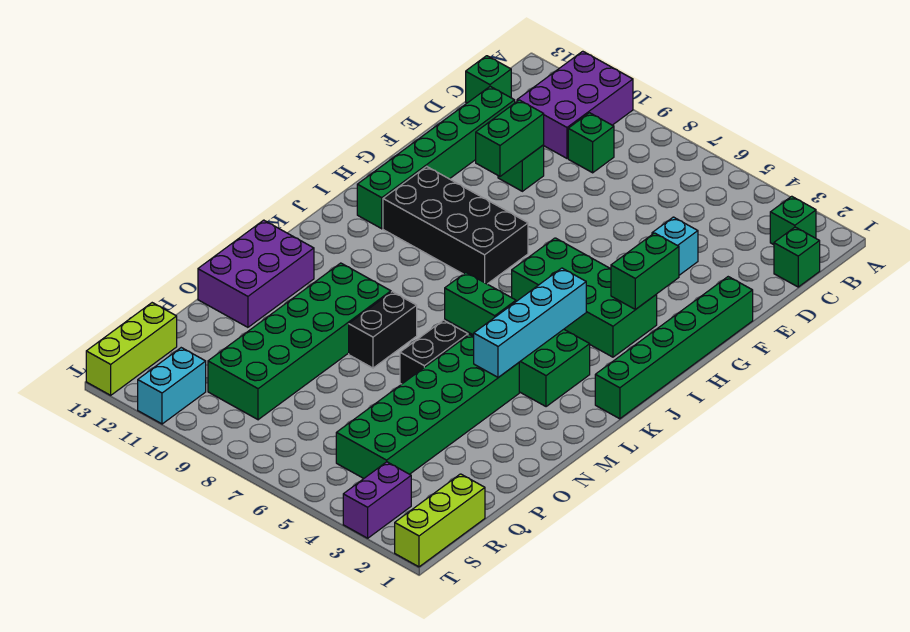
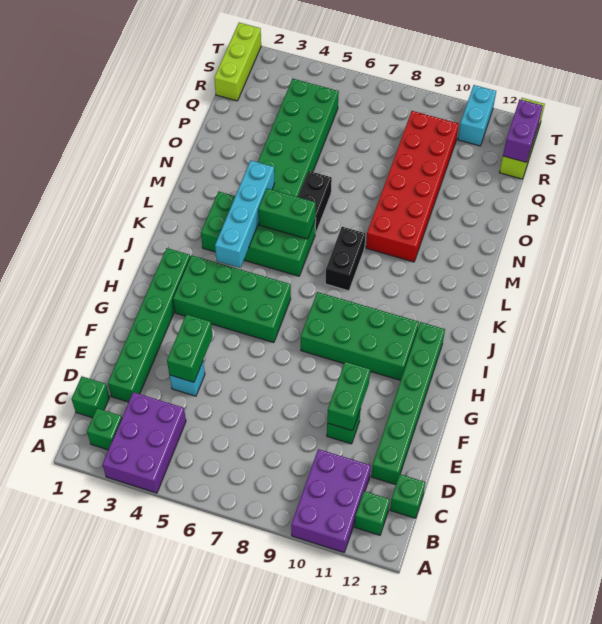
green 1x1 brick [568,113,614,173] -> green 1x1 brick moved to [355,491,390,535]
green 1x6 brick [595,277,753,419] -> green 1x6 brick moved to [108,248,190,402]
green 1x2 brick [611,233,679,310] -> green 1x2 brick moved to [167,314,213,382]
black 2x4 brick [383,166,528,284] -> green 2x4 brick [301,292,419,380]
black 1x2 brick [349,292,417,368] -> black 1x2 brick moved to [325,227,365,291]
green 2x6 brick [208,263,391,420] -> red 2x6 brick [366,111,459,262]
purple 2x3 brick [198,220,314,327] -> purple 2x3 brick moved to [102,392,186,493]
purple 1x2 brick [343,462,411,538] -> purple 1x2 brick moved to [503,99,543,162]

